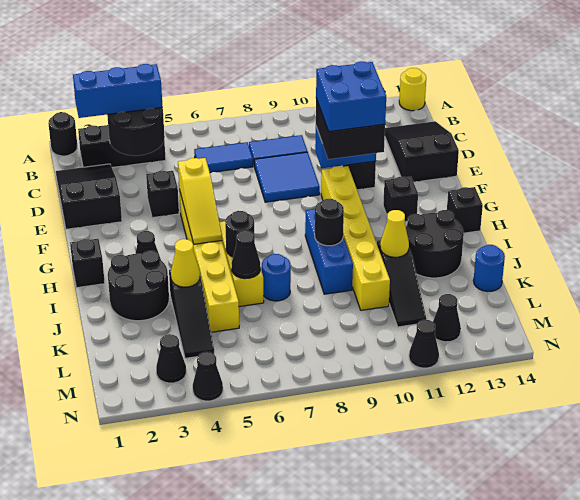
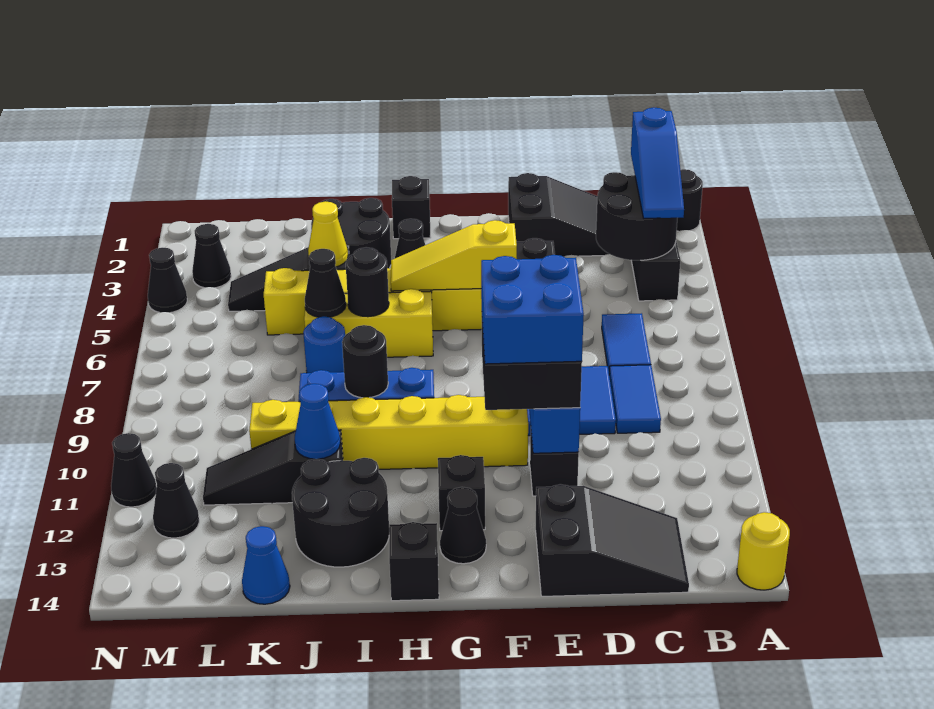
blue 1x3 brick [73,64,163,118] -> blue 1x3 slope [631,107,684,218]
none -> black 1x1 cone [440,487,486,564]
yellow 1x1 cone [380,210,409,257] -> blue 1x1 cone [295,384,340,459]
blue 1x1 round brick [473,245,505,292] -> blue 1x1 cone [242,526,290,604]

